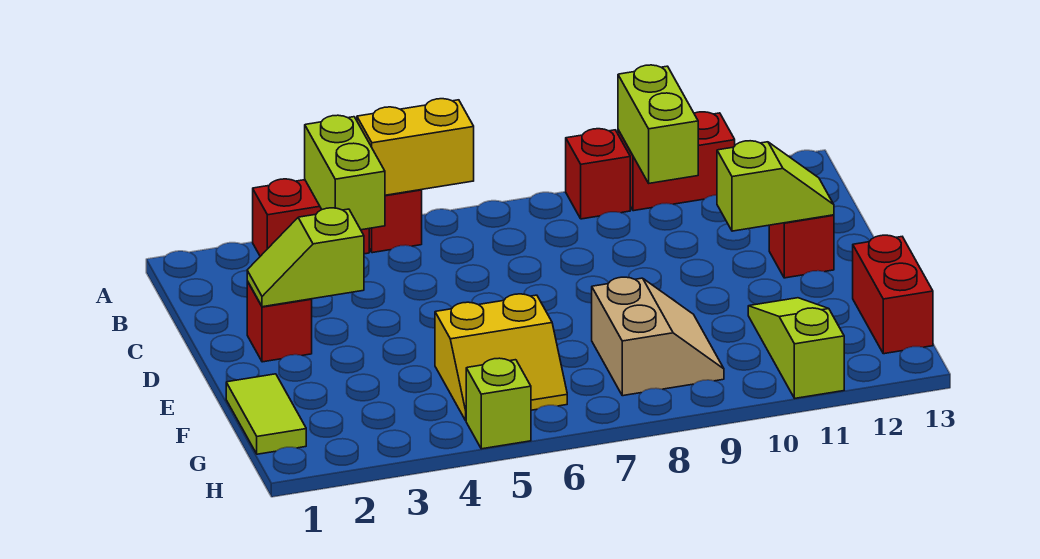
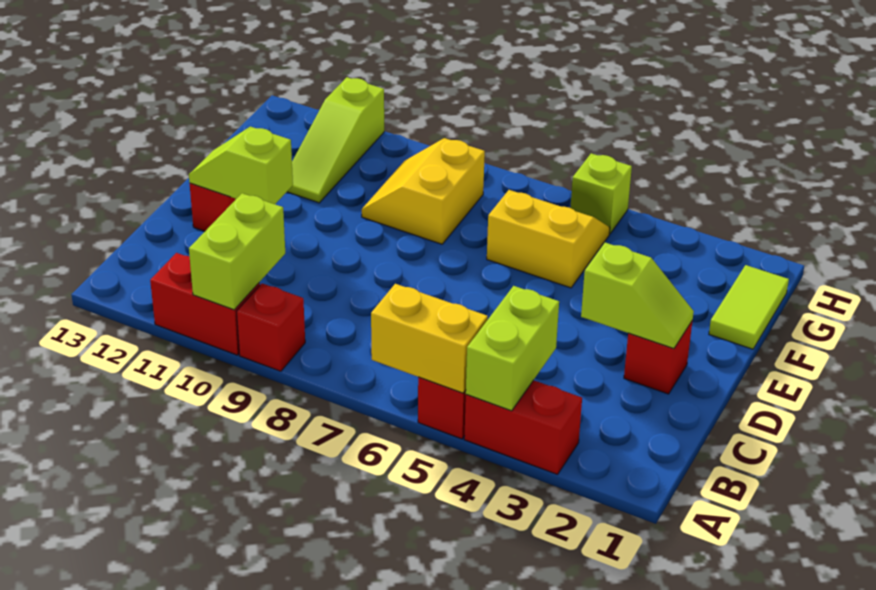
tan 2x2 slope [592,277,724,396] -> yellow 2x2 slope [362,138,485,244]
red 1x2 brick [853,235,933,354] -> none

